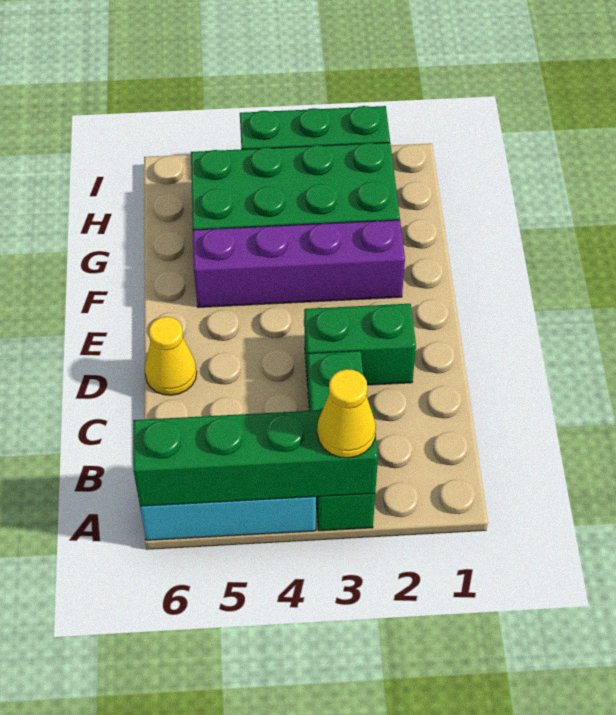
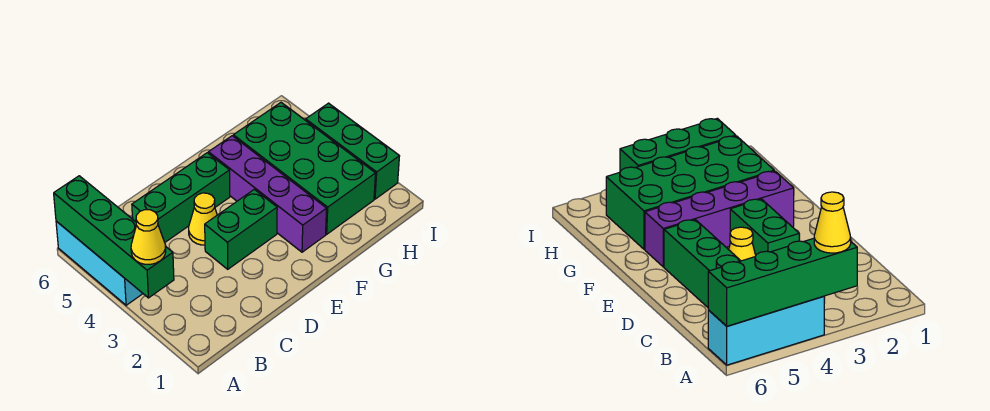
green 1x3 brick [308,351,375,531] -> green 1x3 brick moved to [132,153,230,242]
green 1x2 brick [304,304,416,385] -> green 1x2 brick turned to [205,189,277,269]
yellow 1x1 cone [145,317,197,395] -> yellow 1x1 cone moved to [189,193,217,245]

